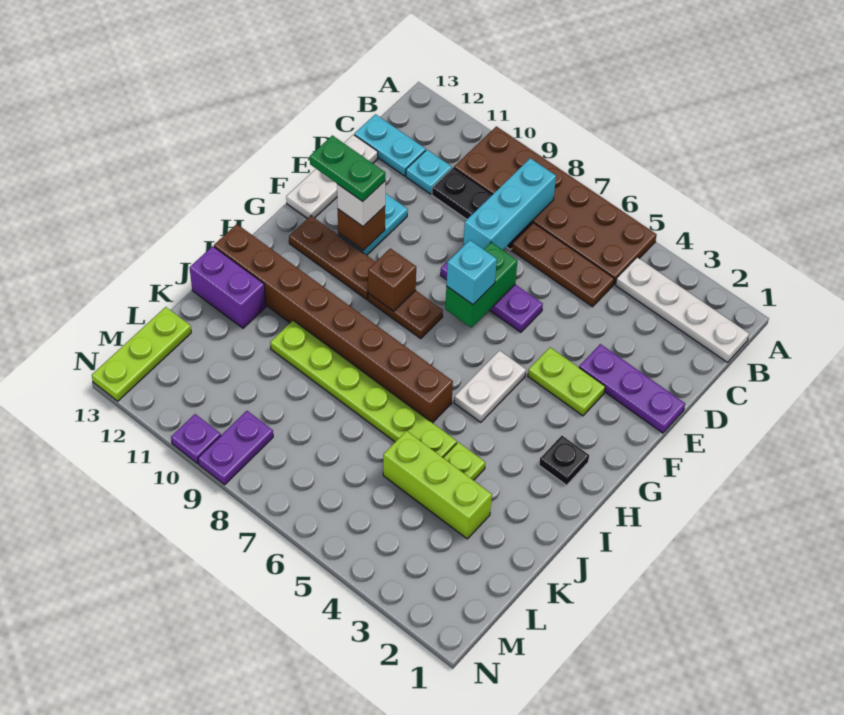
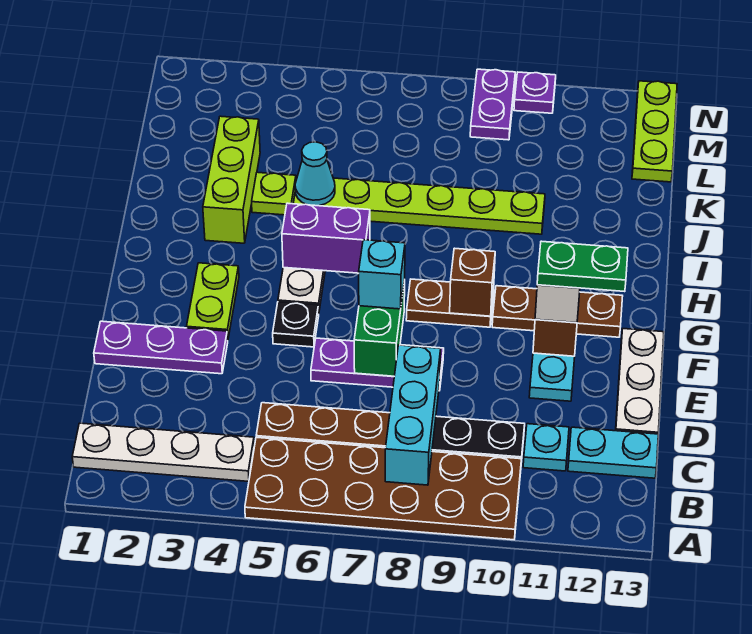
lime 1x2 plate [528,347,605,416] -> lime 1x2 plate turned to [187,263,239,338]
black 1x1 plate [539,436,589,485] -> black 1x1 plate moved to [273,302,319,347]
brown 1x8 brick [214,224,453,423] -> none
none -> cyan 1x1 cone [295,142,335,206]
purple 1x2 brick [190,246,266,328] -> purple 1x2 brick moved to [282,203,370,273]
lime 1x3 brick [383,431,492,539] -> lime 1x3 brick turned to [203,116,260,243]

